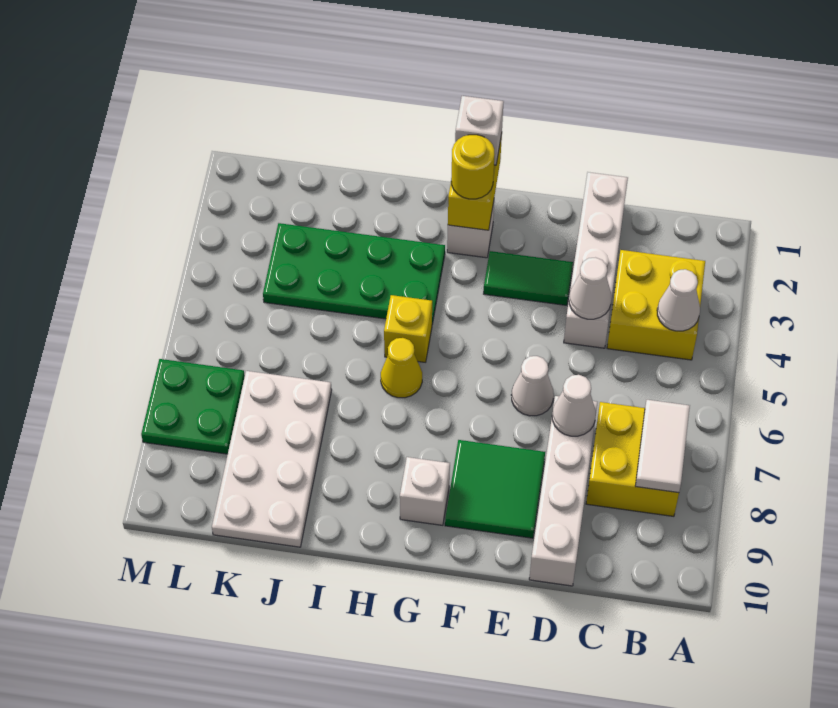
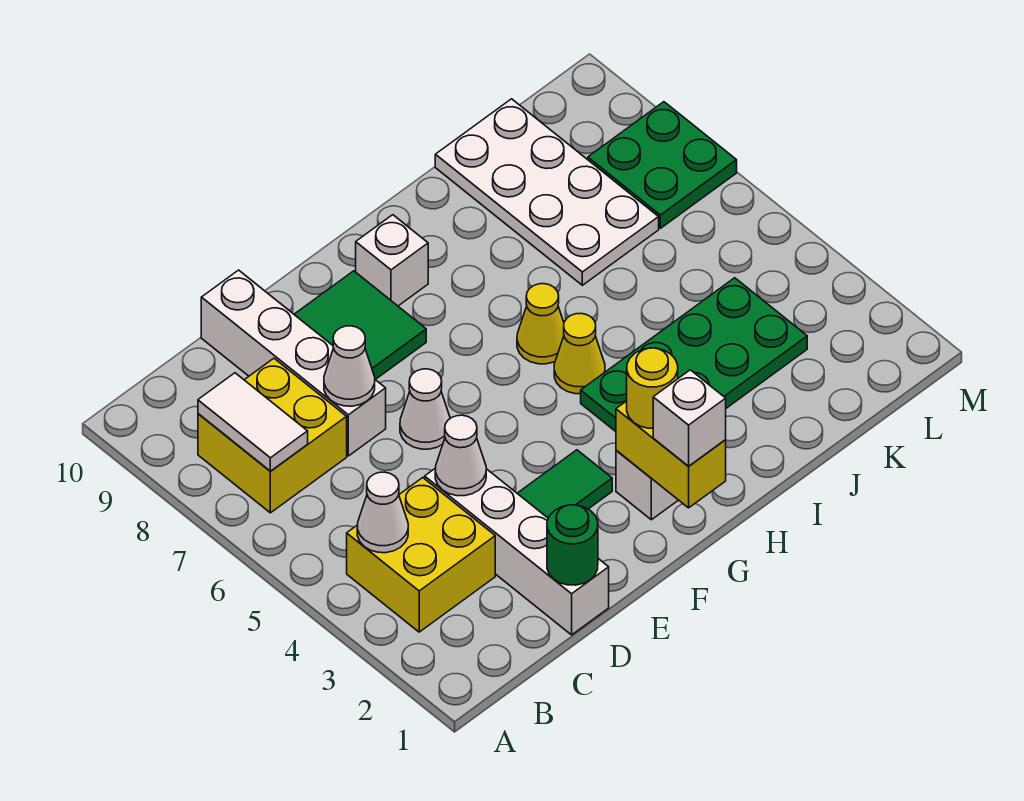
none -> green 1x1 round brick [547,505,598,585]
yellow 1x1 brick [384,295,432,362] -> yellow 1x1 cone [554,313,605,394]

